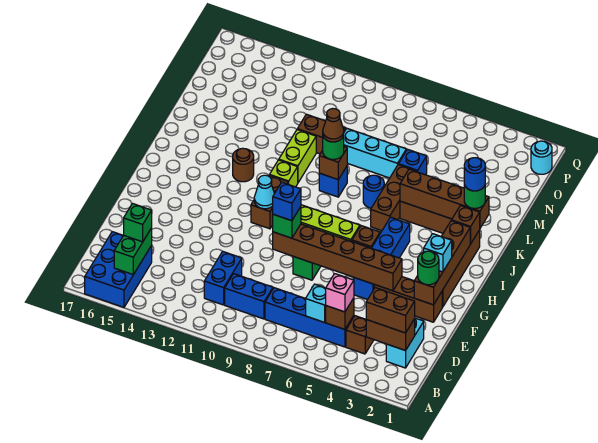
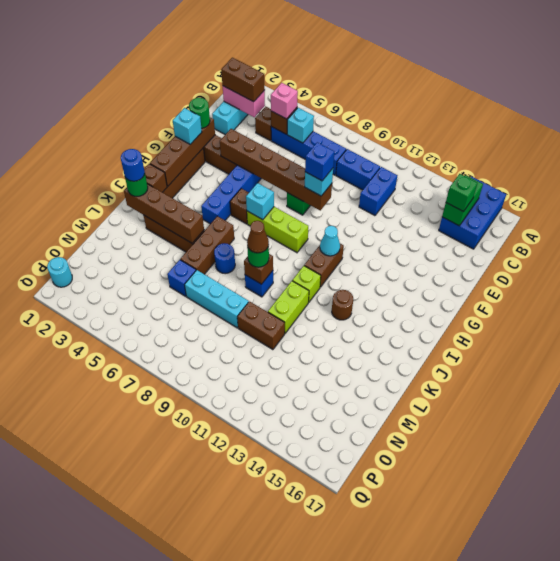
brown 1x2 brick [366,319,415,351] -> pink 1x2 brick [223,86,265,117]
green 1x1 brick [273,207,301,238] -> cyan 1x1 brick [305,168,333,196]
none -> cyan 1x1 brick [246,183,274,220]

